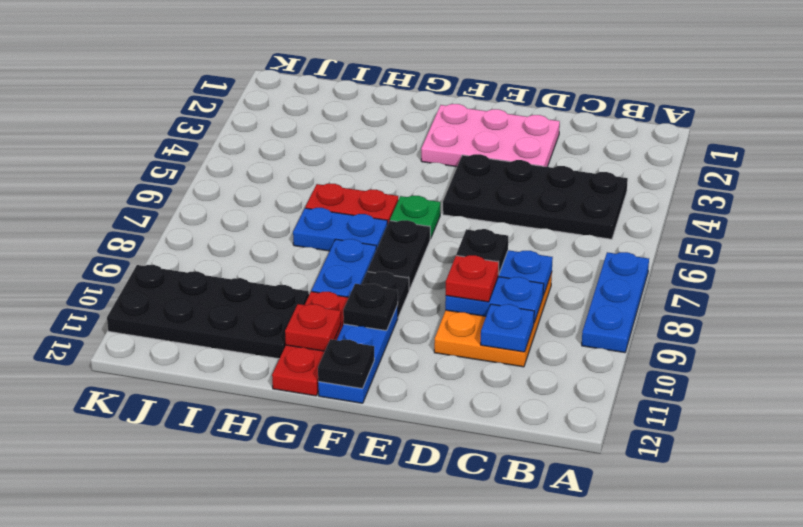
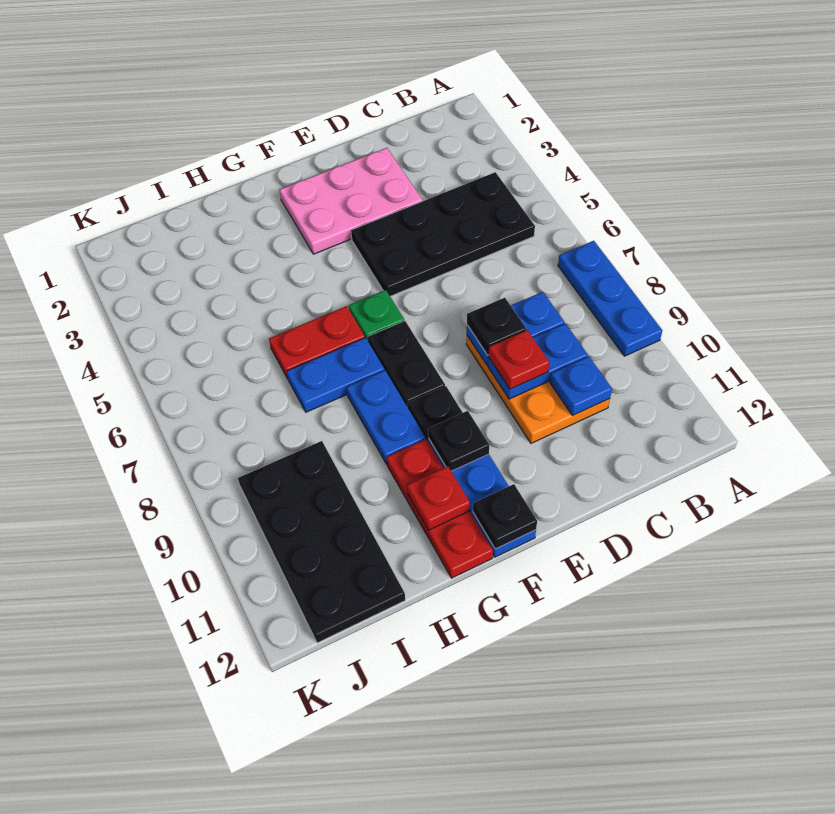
black 2x4 plate [107,265,309,359] -> black 2x4 plate turned to [238,441,405,643]

